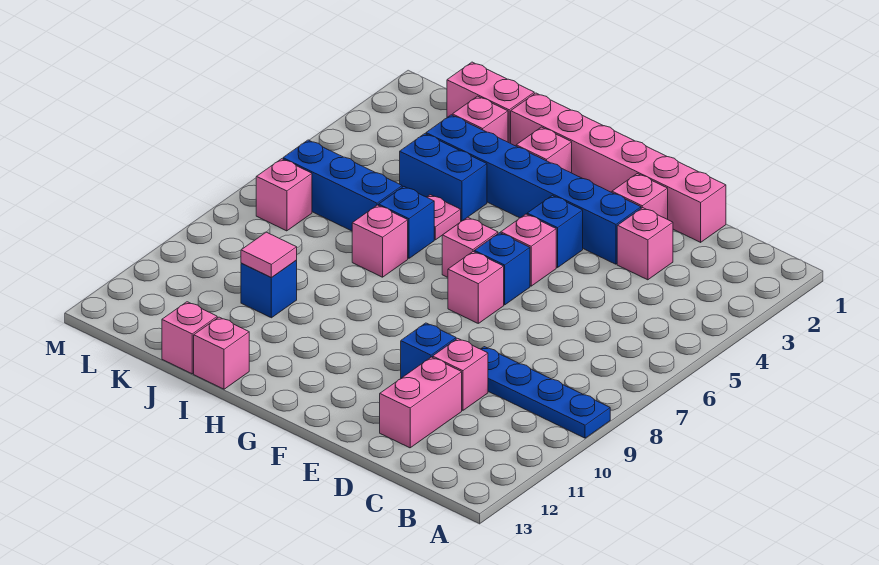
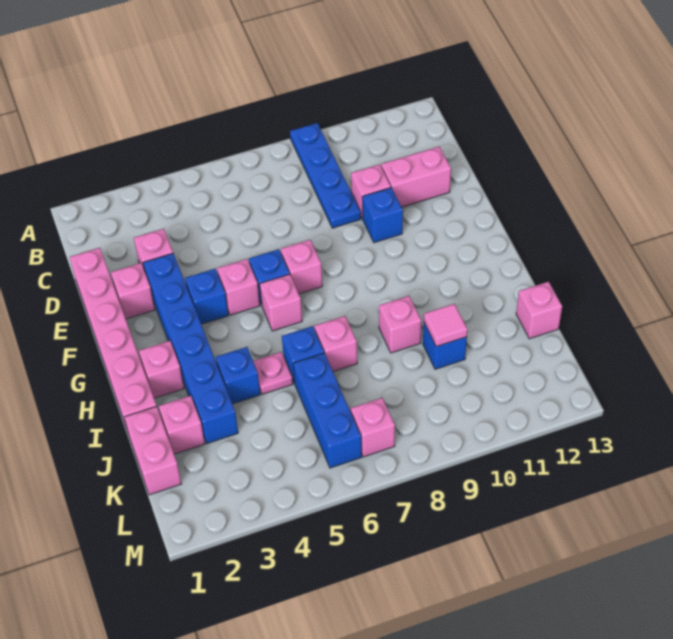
blue 1x2 brick [400,134,487,221] -> blue 1x1 brick [216,347,260,404]
pink 1x1 brick [194,317,249,389] -> pink 1x1 brick moved to [379,296,421,353]

